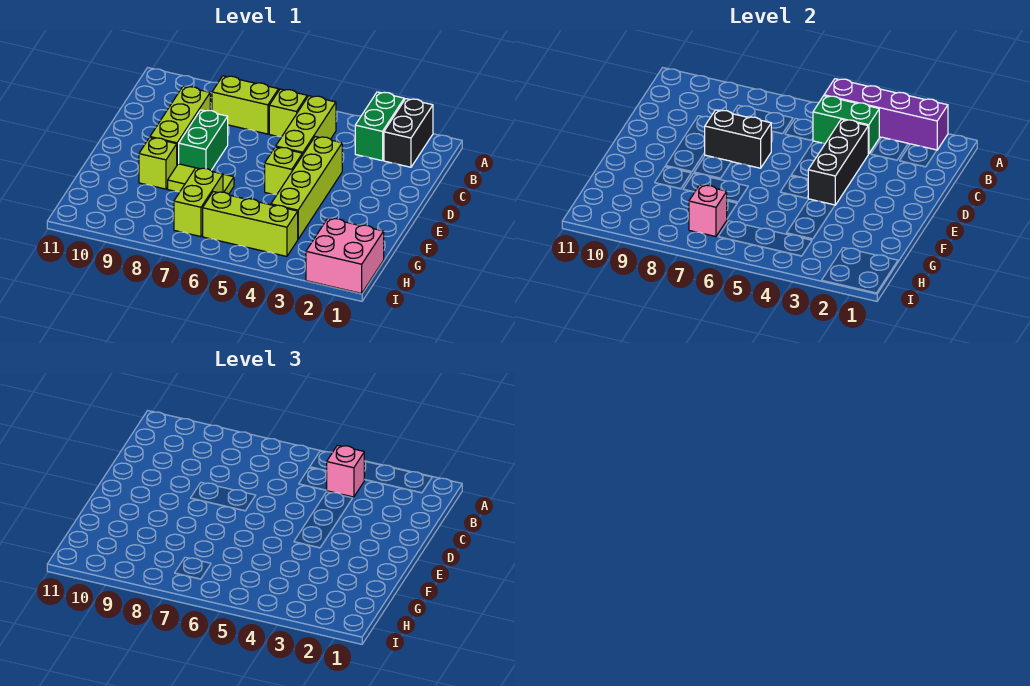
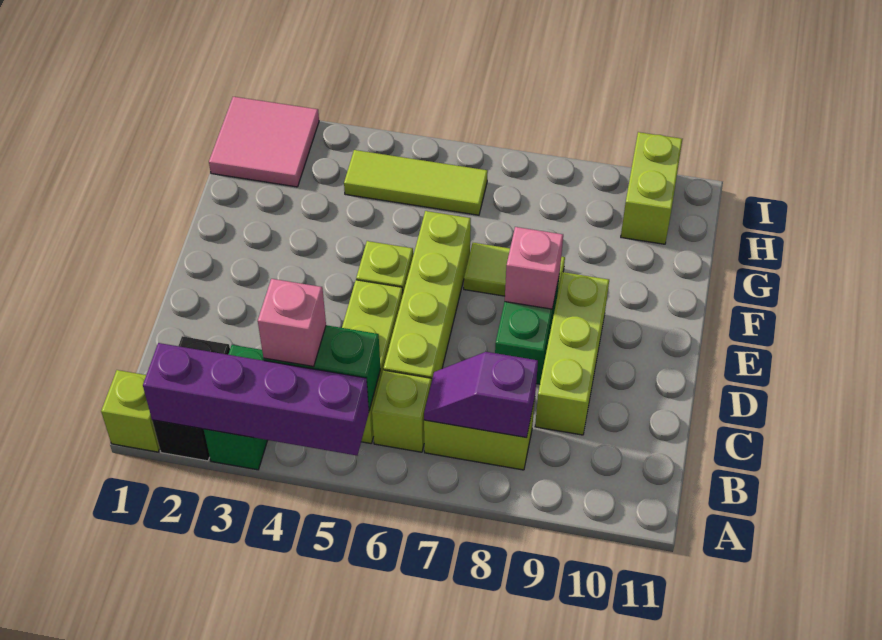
none -> purple 1x2 slope [424,352,538,438]
black 1x3 brick [808,119,868,205] -> none
lime 1x4 brick [271,137,342,239] -> lime 1x4 brick moved to [384,211,471,379]
black 1x2 brick [705,110,771,168] -> none
lime 1x1 brick [139,137,177,189] -> lime 1x1 brick moved to [101,370,160,452]
lime 1x2 brick [174,168,223,237] -> lime 1x2 brick moved to [621,132,682,244]
pink 2x2 brick [306,218,384,293] -> pink 2x2 tile [209,97,319,187]
lime 1x3 brick [203,192,298,256] -> lime 1x3 tile [344,150,488,215]
pink 1x1 brick [689,185,727,237] -> pink 1x1 brick moved to [505,227,563,309]

